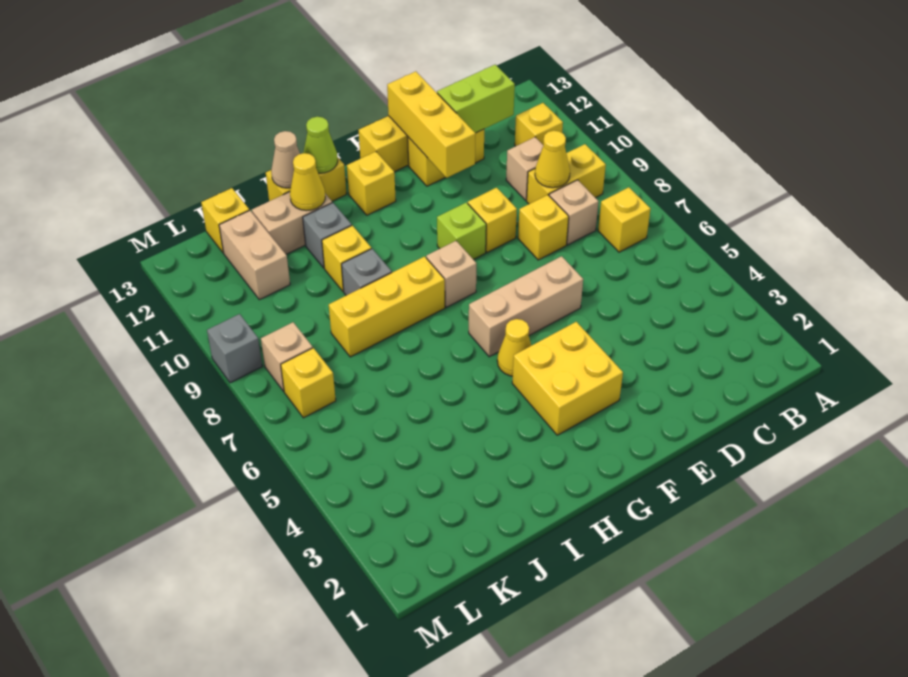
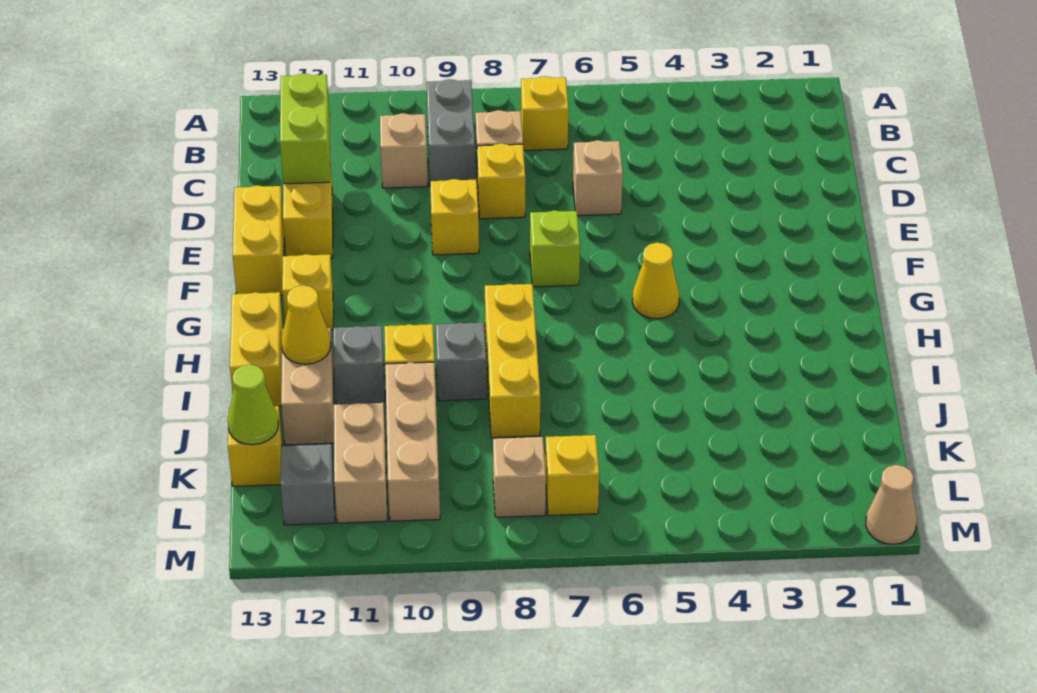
yellow 1x2 brick [527,144,606,204] -> grey 1x2 brick [426,79,475,181]
yellow 1x1 brick [515,103,563,146] -> none
yellow 1x1 cone [535,131,570,188] -> none
tan 1x3 brick [469,256,583,357] -> tan 1x3 brick moved to [385,362,440,521]
yellow 1x3 brick [387,71,476,178] -> none
yellow 2x2 brick [512,322,623,435] -> none
lime 1x1 brick [437,203,486,260] -> lime 1x1 brick moved to [530,210,580,287]
tan 1x1 brick [426,241,476,307] -> tan 1x1 brick moved to [573,140,623,216]
lime 1x1 cone [303,117,338,173] -> lime 1x1 cone moved to [228,365,279,445]
tan 1x1 cone [271,131,300,188] -> tan 1x1 cone moved to [866,465,917,544]
tan 1x2 brick [219,210,290,300] -> tan 1x2 brick turned to [334,403,387,523]
grey 1x1 brick [207,314,262,383] -> grey 1x1 brick moved to [281,444,335,525]

